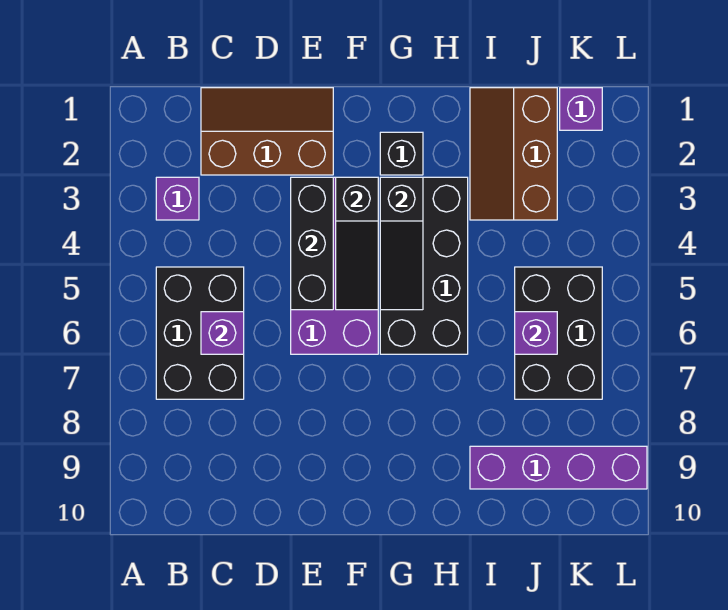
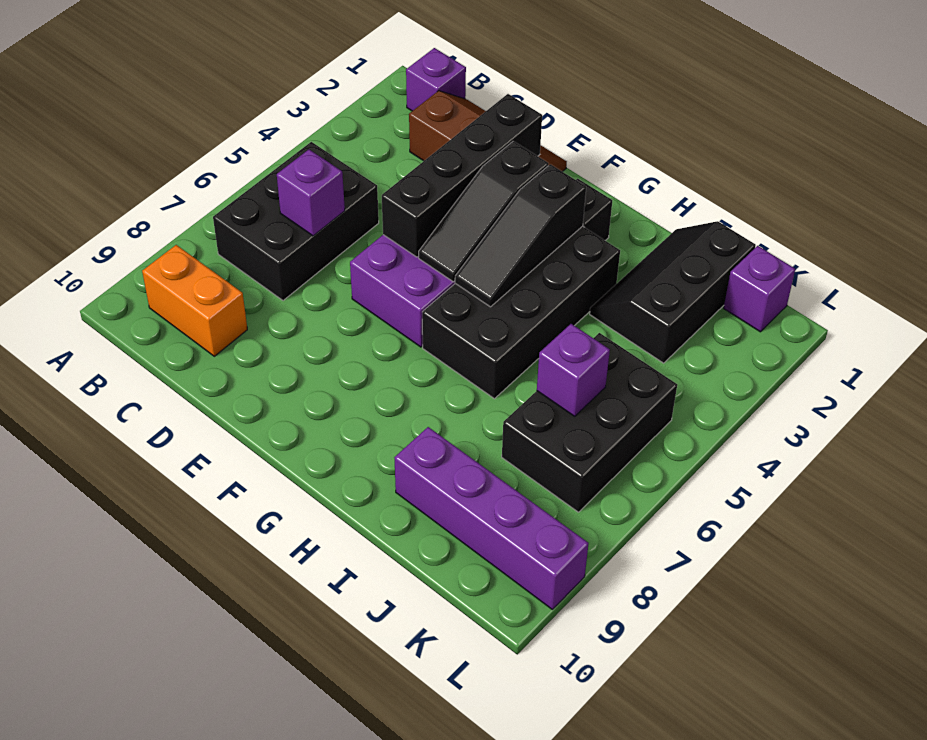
purple 1x1 brick [156,177,199,220] -> purple 1x1 brick moved to [406,48,466,111]
none -> orange 1x2 brick [142,245,247,356]
black 1x3 brick [291,177,333,310] -> black 1x4 brick [382,94,542,257]
brown 2x3 slope [470,88,557,220] -> black 2x3 slope [590,221,756,363]

